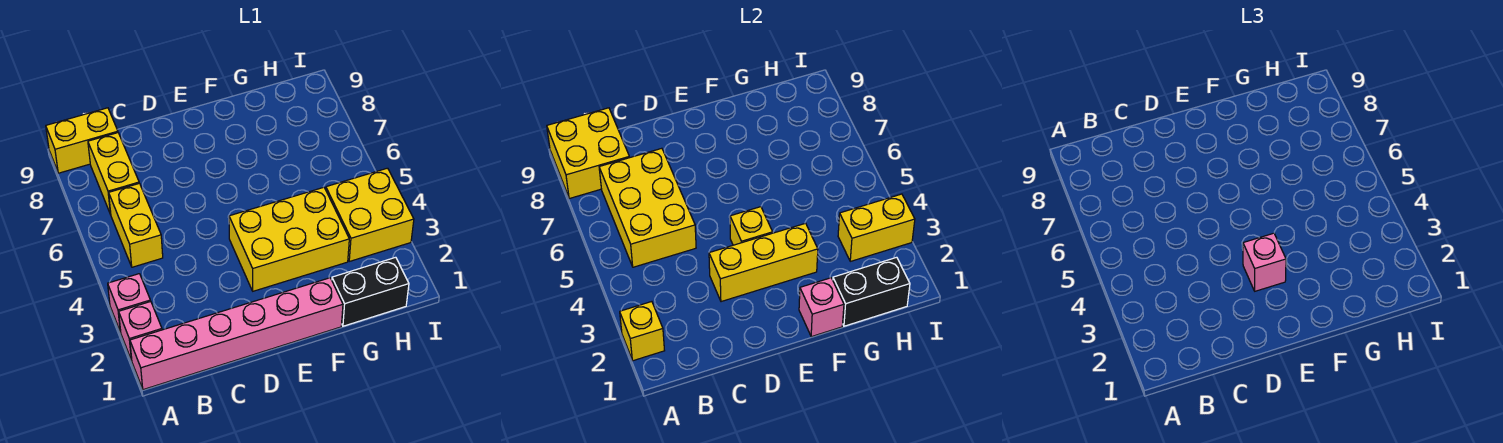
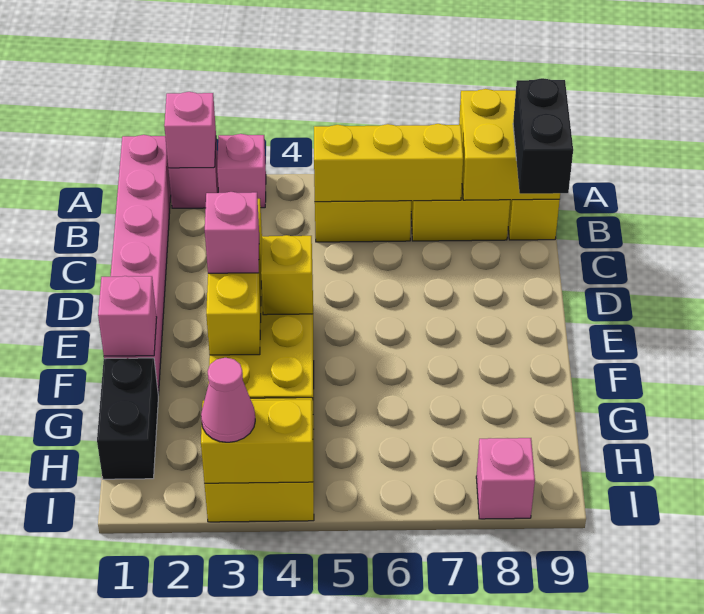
yellow 1x1 brick [620,302,665,361] -> pink 1x1 brick [164,92,216,168]
yellow 2x3 brick [599,148,696,267] -> yellow 1x3 brick [314,124,463,202]
black 1x2 brick [833,257,910,326] -> black 1x2 brick moved to [513,78,573,194]
yellow 1x2 brick [838,194,915,261] -> yellow 1x2 brick turned to [201,400,313,483]
none -> pink 1x1 cone [201,358,255,442]
none -> pink 1x1 brick [476,438,535,519]

